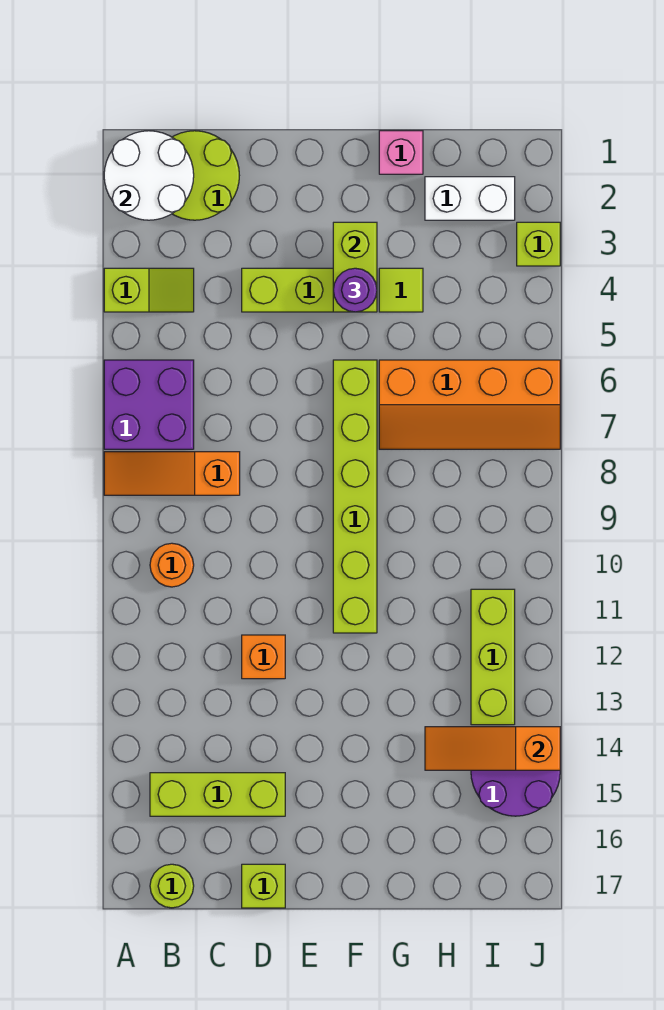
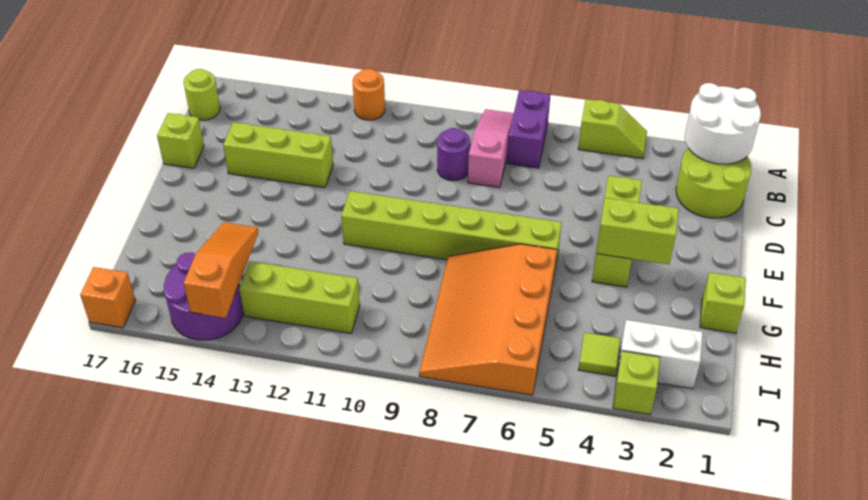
lime 1x2 slope [104,268,194,312] -> lime 1x2 slope turned to [578,99,647,159]
purple 2x2 brick [104,360,194,449] -> purple 1x2 brick [507,90,550,168]
orange 1x3 slope [104,452,240,495] -> pink 1x3 slope [468,109,514,188]
orange 1x1 round brick [150,543,194,587] -> orange 1x1 round brick moved to [353,69,385,120]
lime 1x3 brick [150,773,285,816] -> lime 1x3 brick turned to [223,122,333,188]
orange 1x1 brick [242,635,285,679] -> orange 1x1 brick moved to [80,267,135,328]
purple 1x1 round brick [333,268,377,312] -> purple 1x1 round brick moved to [437,128,470,181]
pink 1x1 brick [379,131,423,174] -> lime 1x1 brick [700,272,746,333]
lime 1x1 tile [379,268,423,312] -> lime 1x1 tile moved to [579,332,621,376]
orange 2x4 slope [379,360,560,449] -> orange 3x4 slope [419,244,557,395]
white 1x2 brick [425,177,515,220] -> white 1x2 brick turned to [618,320,703,389]

